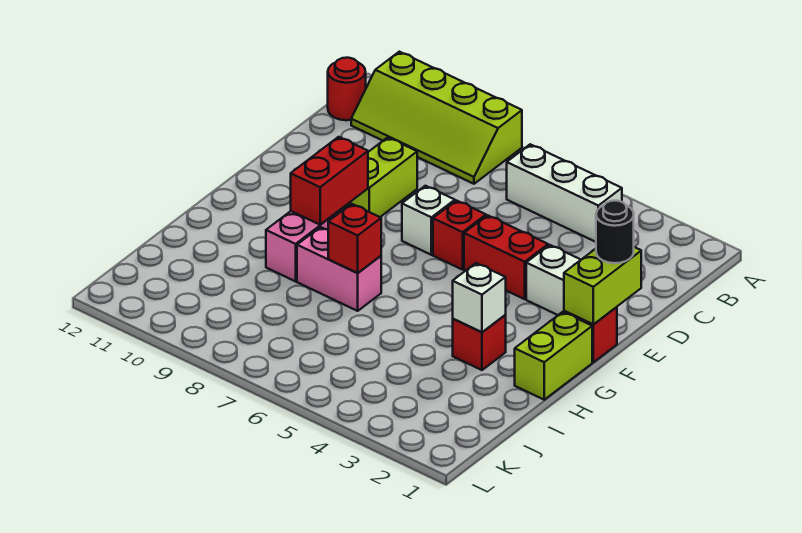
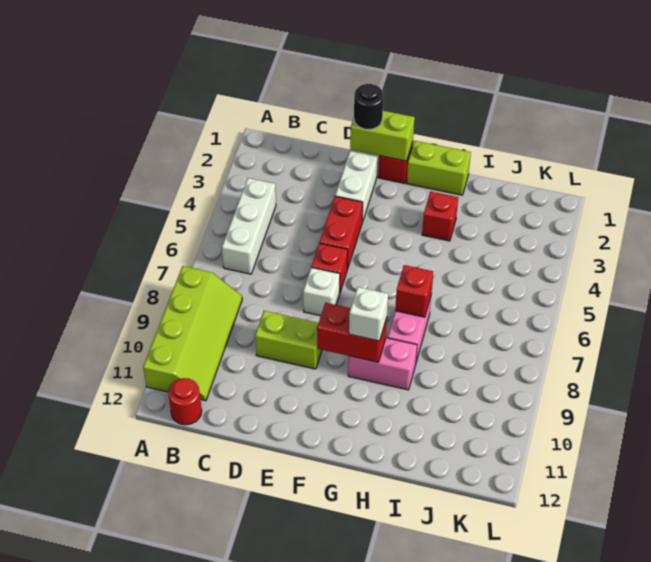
white 1x1 brick [453,263,506,332] -> white 1x1 brick moved to [349,287,388,341]

